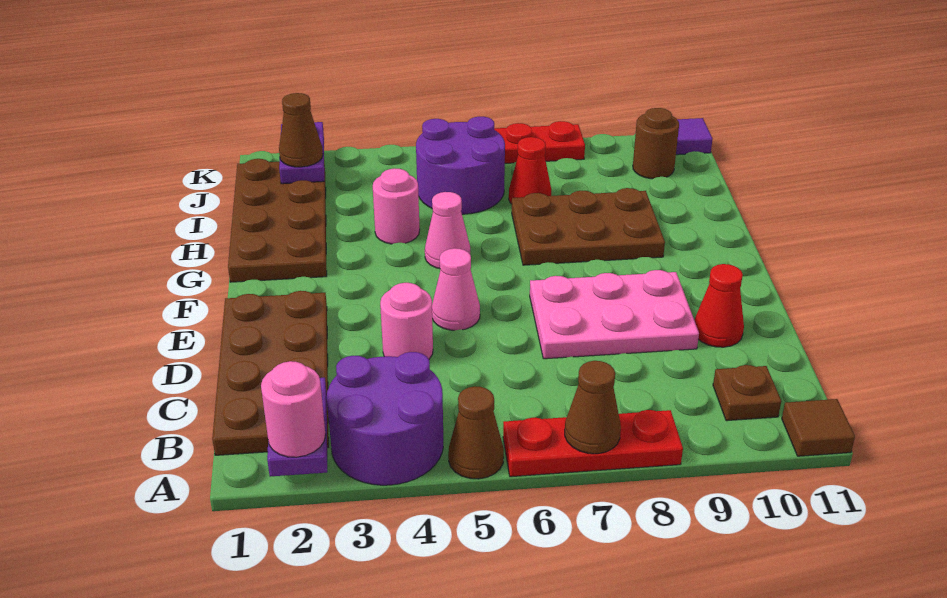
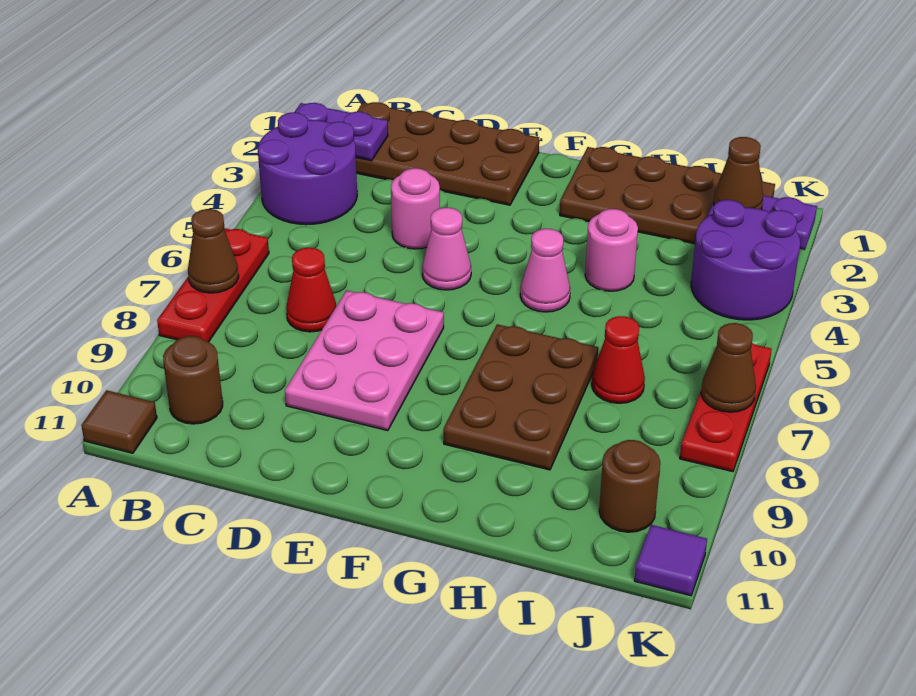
pink 1x1 round brick [261,361,326,457] -> none
brown 1x1 cone [448,386,504,479] -> brown 1x1 cone moved to [701,323,756,412]
brown 1x1 plate [713,365,781,421] -> brown 1x1 round brick [163,336,223,424]
red 1x1 cone [694,264,744,347] -> red 1x1 cone moved to [286,248,336,332]
purple 2x2 round brick [416,117,505,214] -> purple 2x2 round brick moved to [691,200,800,320]

